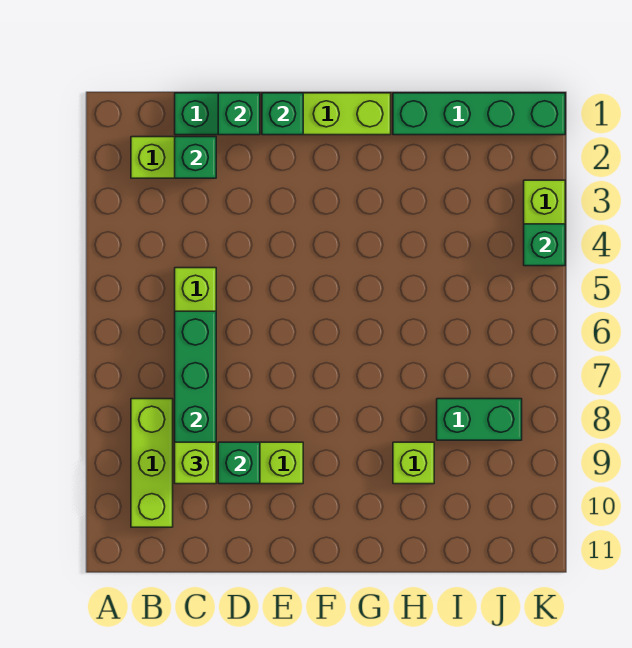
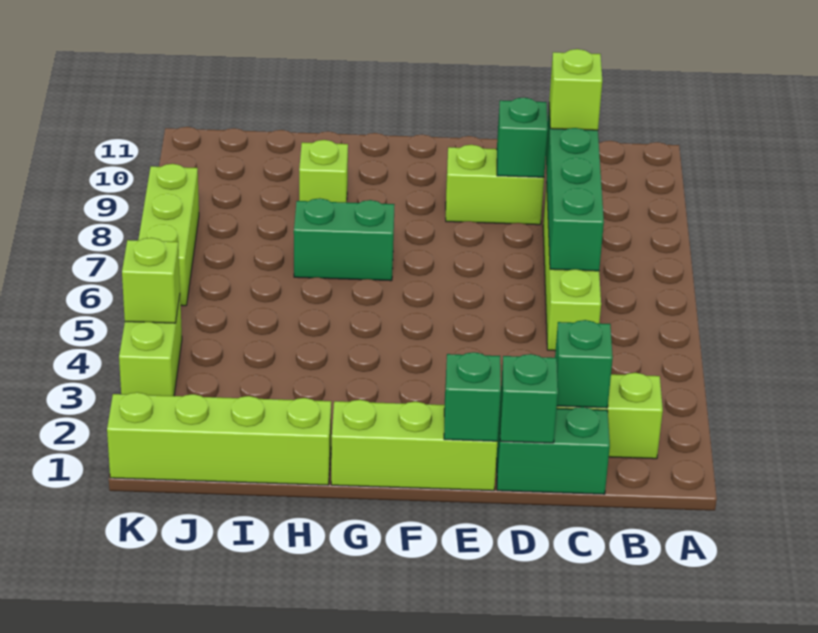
lime 1x3 brick [131,399,173,527] -> lime 1x3 brick moved to [138,164,199,306]
green 1x4 brick [393,93,565,135] -> lime 1x4 brick [107,392,331,485]
green 1x2 brick [437,399,522,440] -> green 1x2 brick moved to [294,198,395,281]
green 1x1 brick [524,224,565,266] -> lime 1x1 brick [122,238,180,323]

